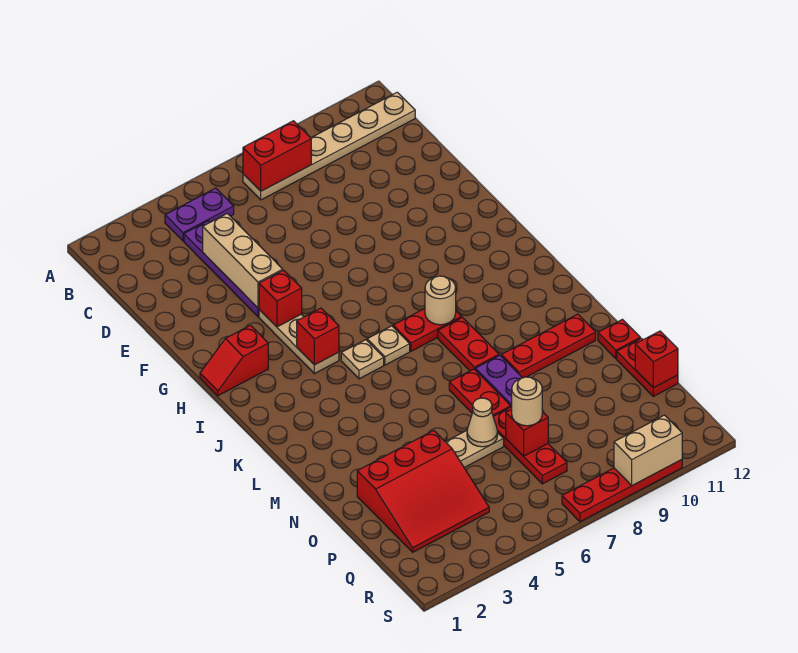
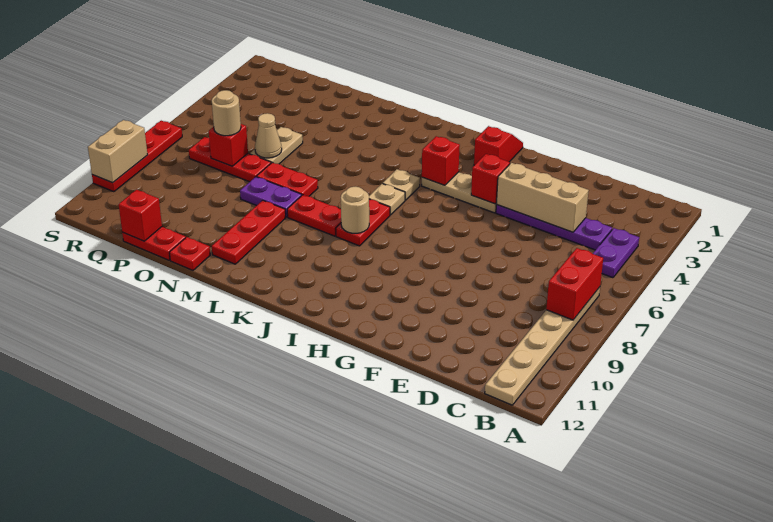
red 3x3 slope [357,430,489,552] -> none

